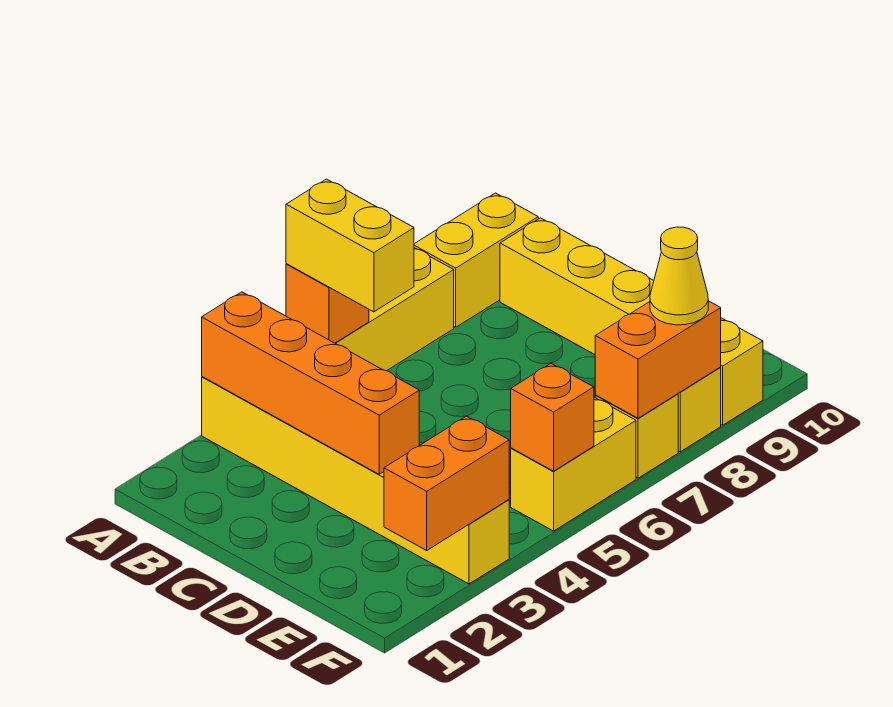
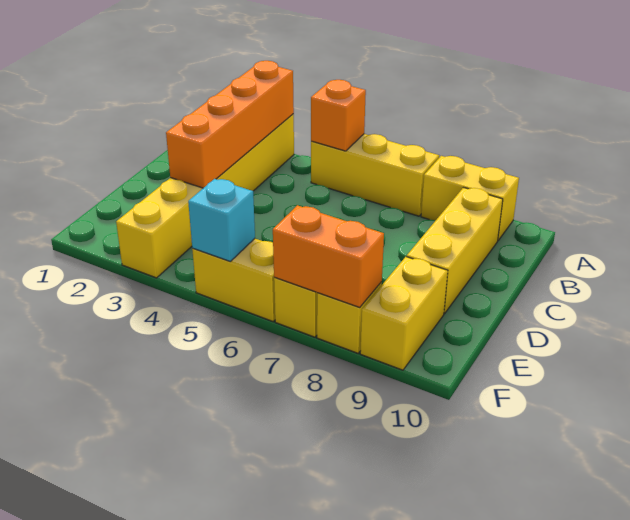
yellow 1x2 brick [286,179,414,312] -> none
orange 1x2 brick [384,416,509,550] -> none
orange 1x1 brick [511,364,594,471] -> cyan 1x1 brick [188,179,255,261]
yellow 1x1 cone [650,227,708,325] -> none

